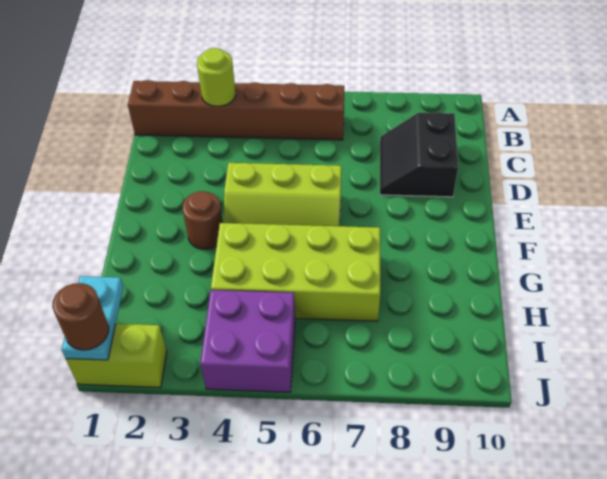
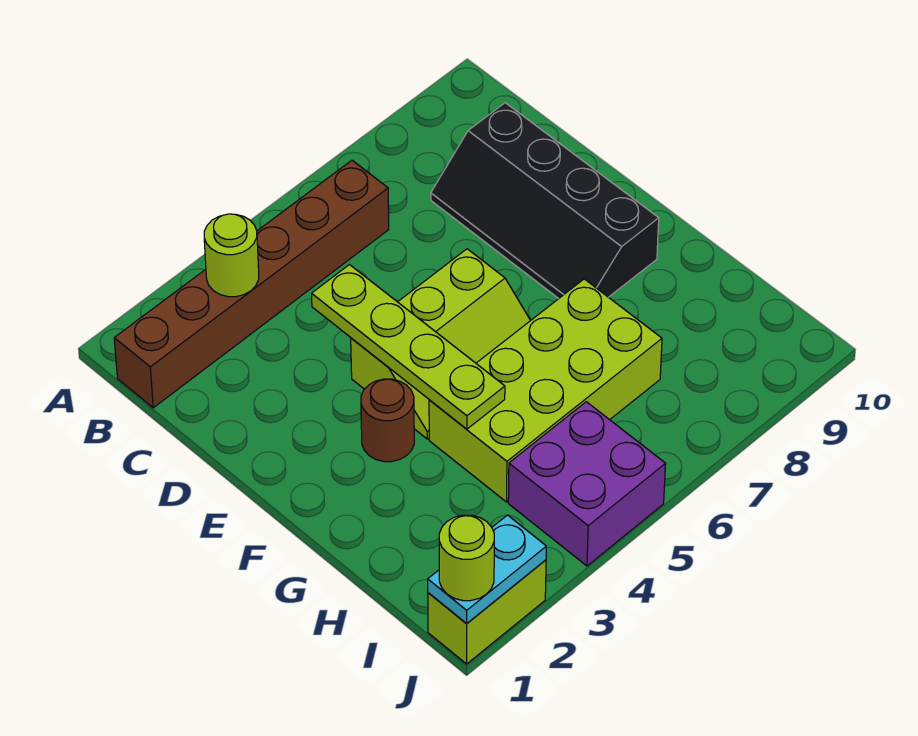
black 2x2 slope [380,112,458,197] -> black 2x4 slope [431,103,659,299]
none -> lime 1x4 plate [312,265,505,429]
cyan 1x2 plate [61,276,123,360] -> cyan 1x2 plate turned to [428,515,546,624]
brown 1x1 round brick [52,283,109,350] -> lime 1x1 round brick [439,515,494,601]

